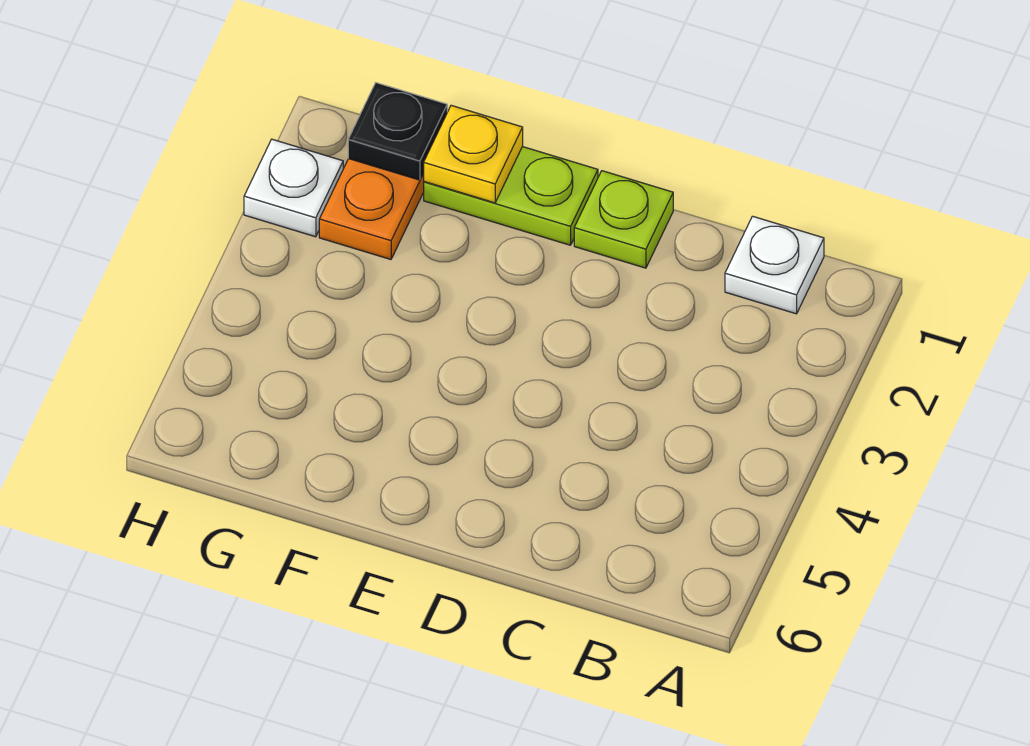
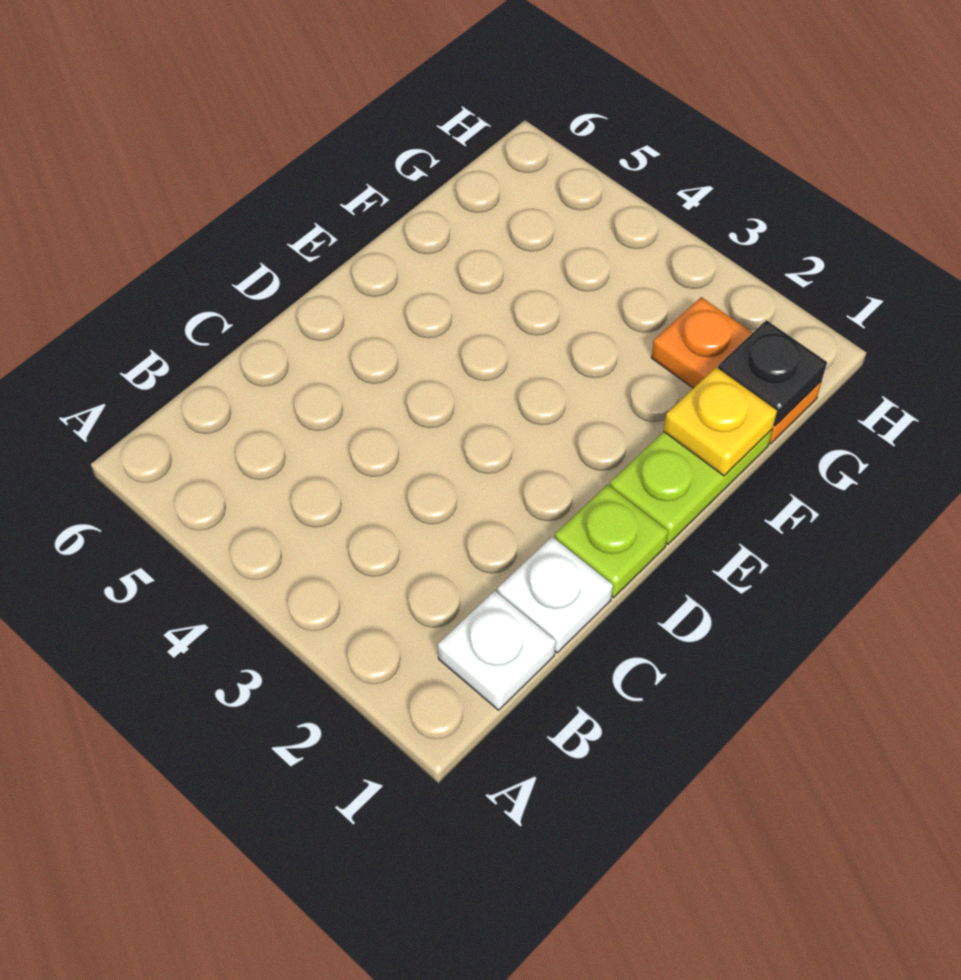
white 1x1 plate [244,139,343,237] -> white 1x1 plate moved to [497,537,613,653]

